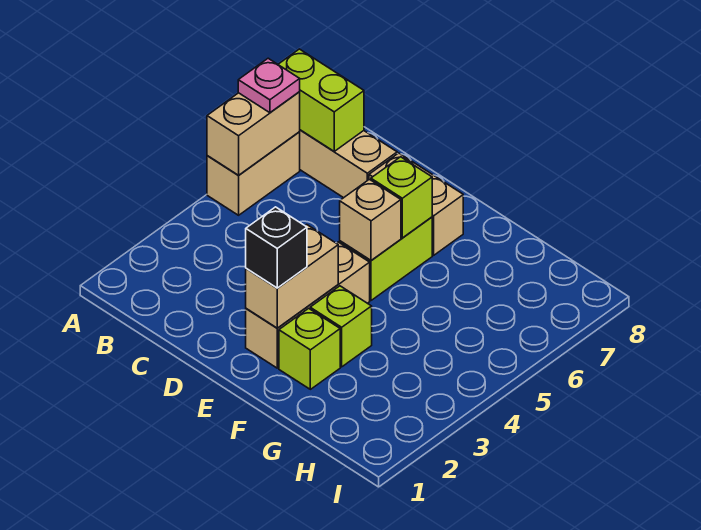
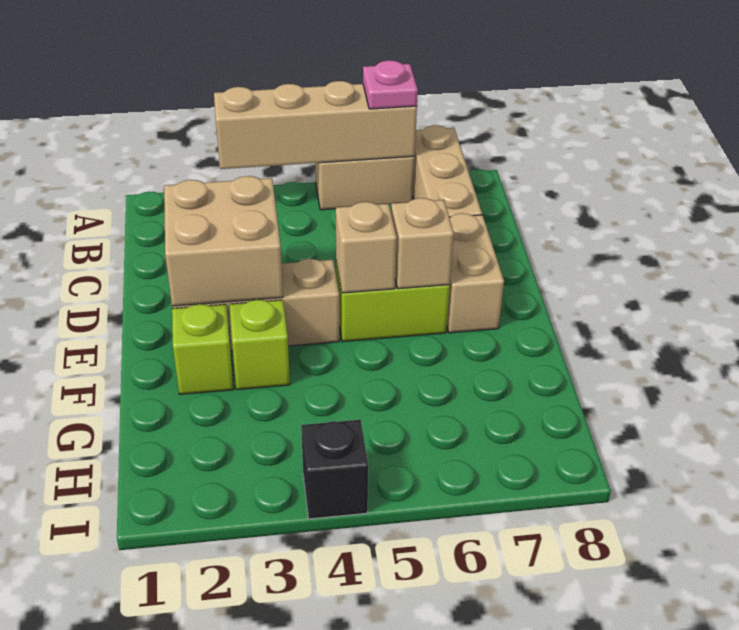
tan 1x2 brick [207,92,300,175] -> tan 1x4 brick [214,81,417,169]
lime 1x2 brick [278,49,364,151] -> none
tan 1x2 brick [246,225,338,328] -> tan 2x2 brick [164,176,283,306]
black 1x1 brick [246,207,307,288] -> black 1x1 brick moved to [301,420,368,519]
lime 1x1 brick [371,157,432,238] -> tan 1x1 brick [391,198,454,289]

